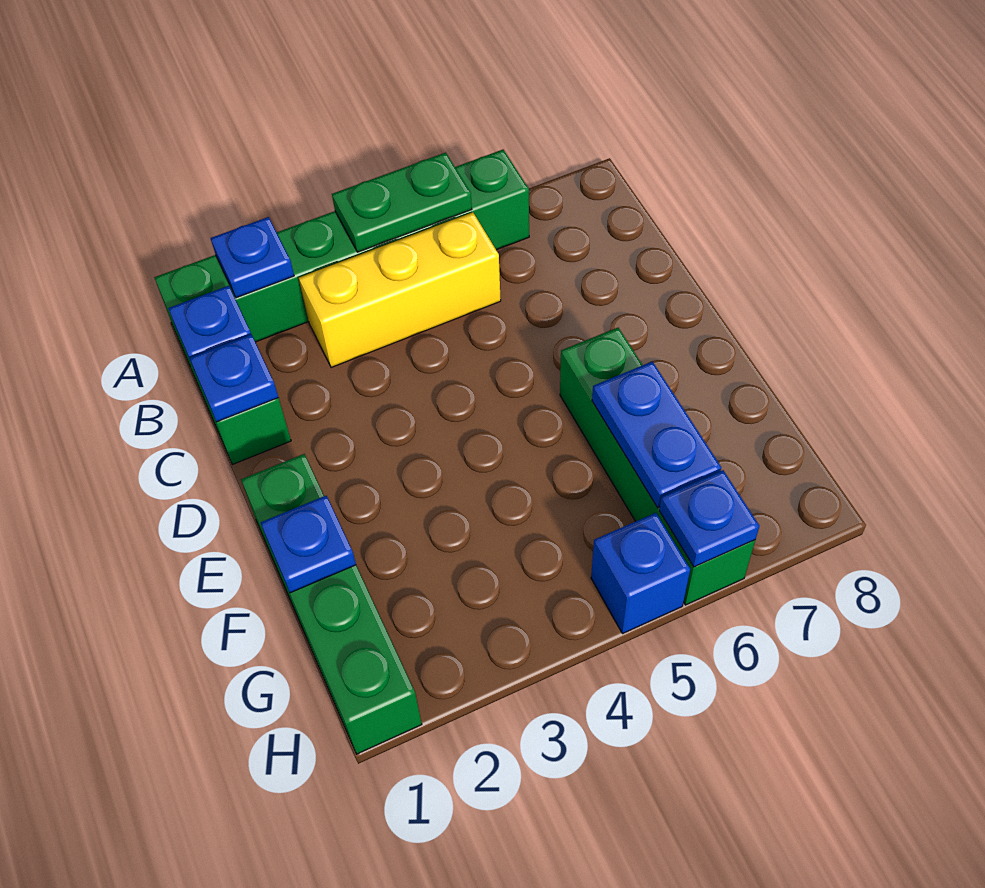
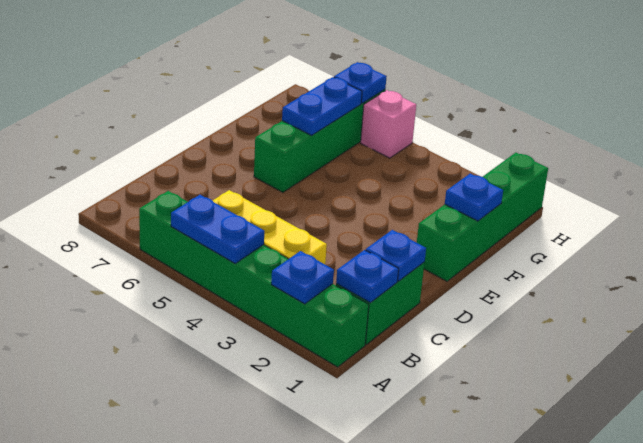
green 1x2 plate [332,152,472,252] -> blue 1x2 plate [171,195,264,263]
blue 1x1 brick [591,513,690,633] -> pink 1x1 brick [361,90,416,158]

